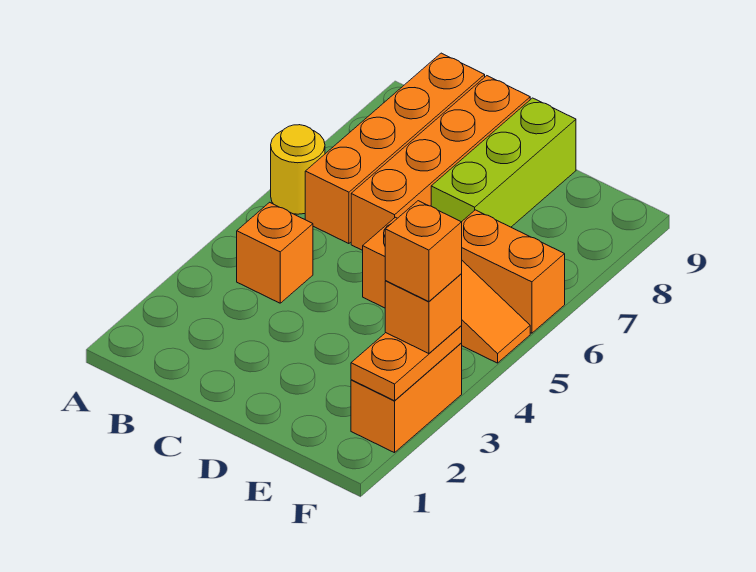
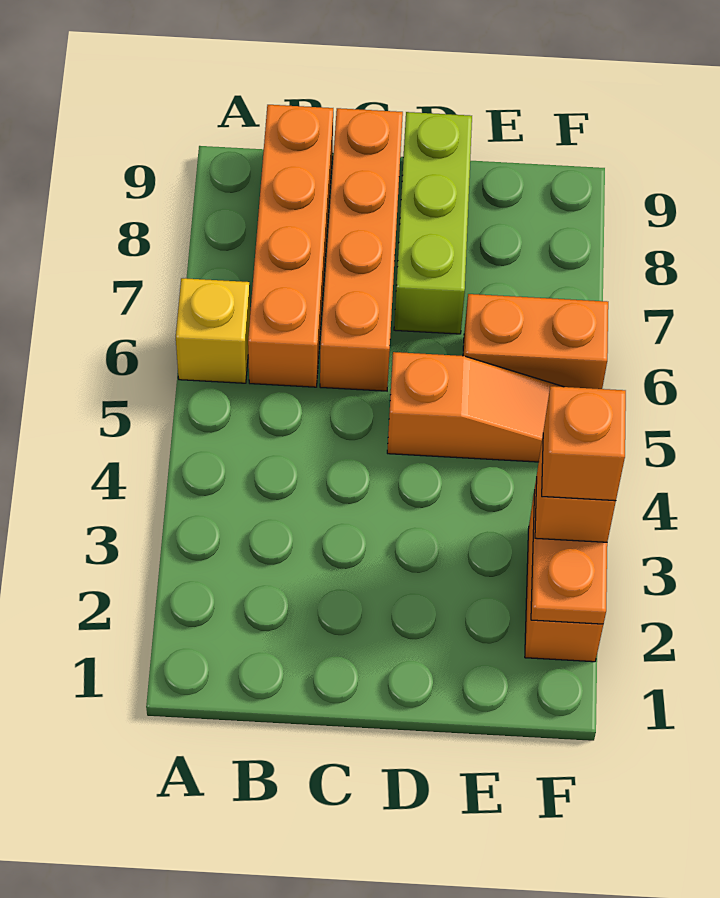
yellow 1x1 round brick [271,125,325,214] -> yellow 1x1 brick [176,278,250,383]
orange 1x1 brick [237,202,313,303] -> none

